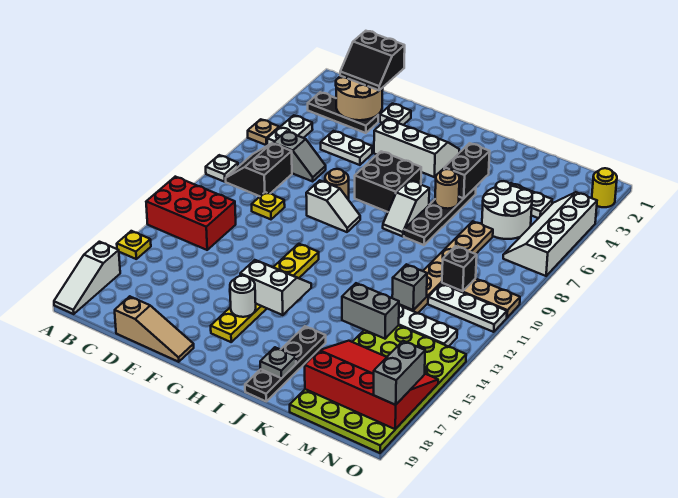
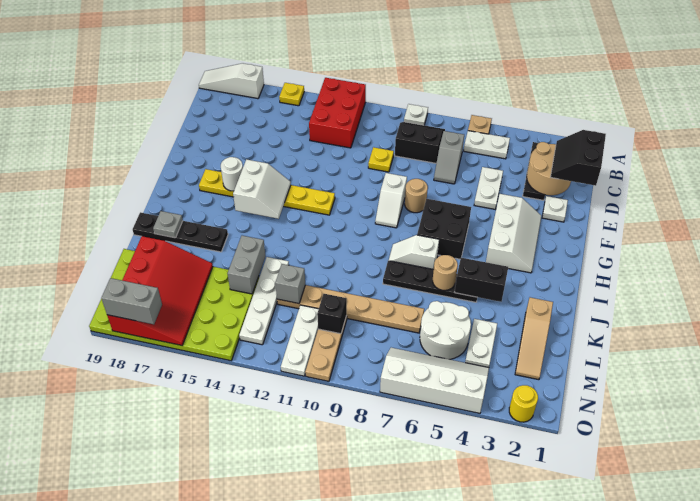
tan 1x3 slope [115,296,194,362] -> tan 1x3 slope moved to [515,297,553,380]

